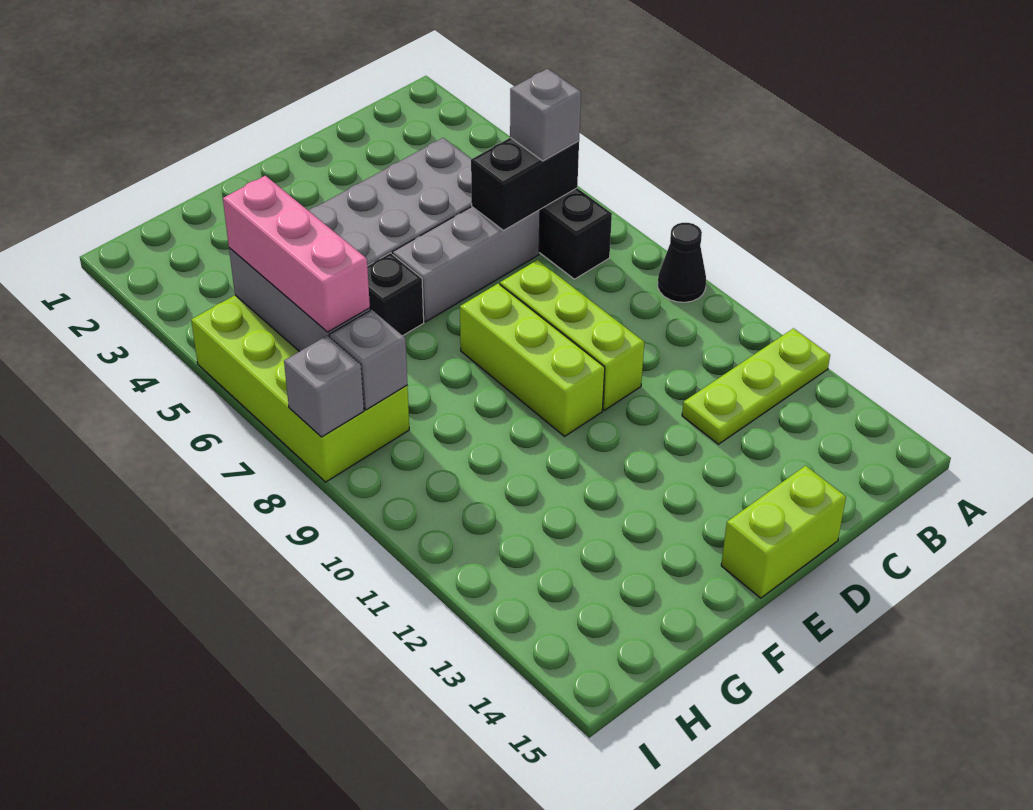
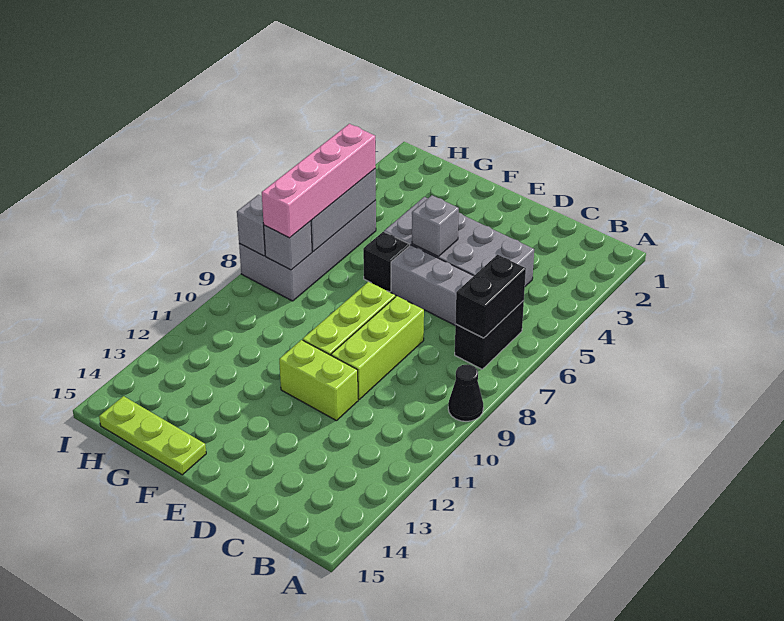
lime 1x3 plate [682,328,830,444] -> lime 1x3 plate moved to [99,396,206,475]
black 1x2 brick [471,138,579,230] -> black 1x2 brick turned to [455,255,526,338]
grey 1x1 brick [510,69,581,161] -> grey 1x1 brick moved to [412,195,459,256]
lime 1x2 brick [721,466,846,598] -> lime 1x2 brick moved to [279,340,358,421]
lime 2x4 brick [191,295,409,482] -> grey 2x4 brick [239,200,376,301]
pink 1x3 brick [223,176,370,332] -> pink 1x4 brick [262,124,376,238]

